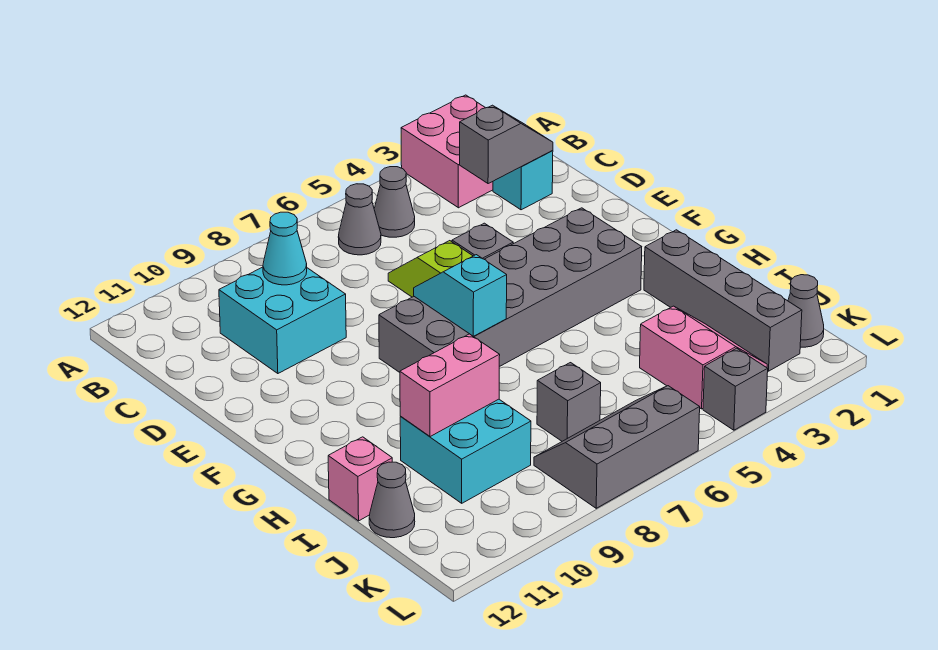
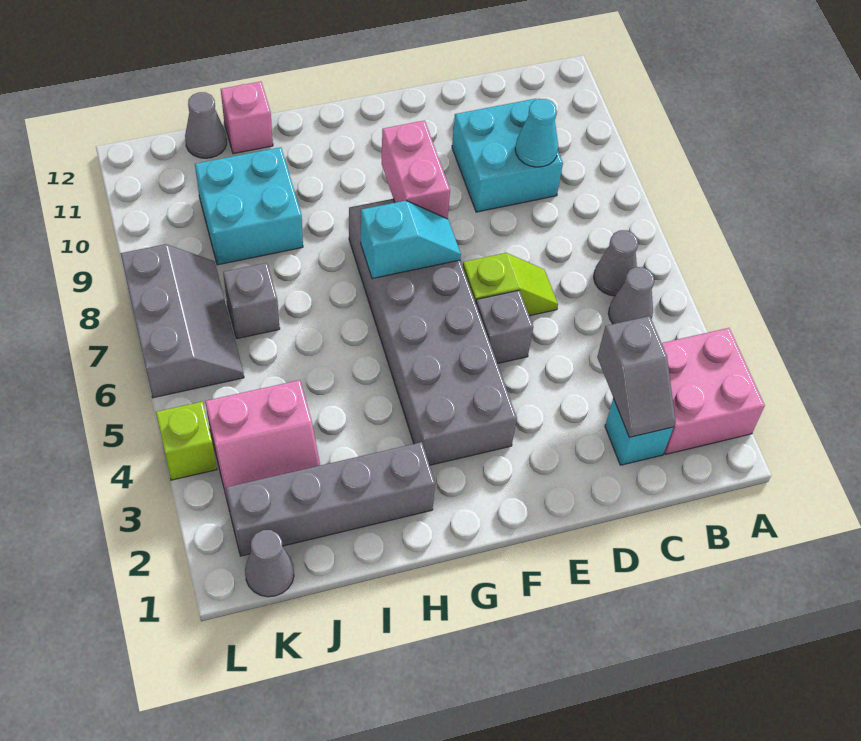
pink 1x2 brick [400,334,500,437] -> pink 1x2 brick moved to [382,121,450,219]
grey 1x1 brick [703,348,768,430] -> lime 1x1 brick [156,402,217,480]

